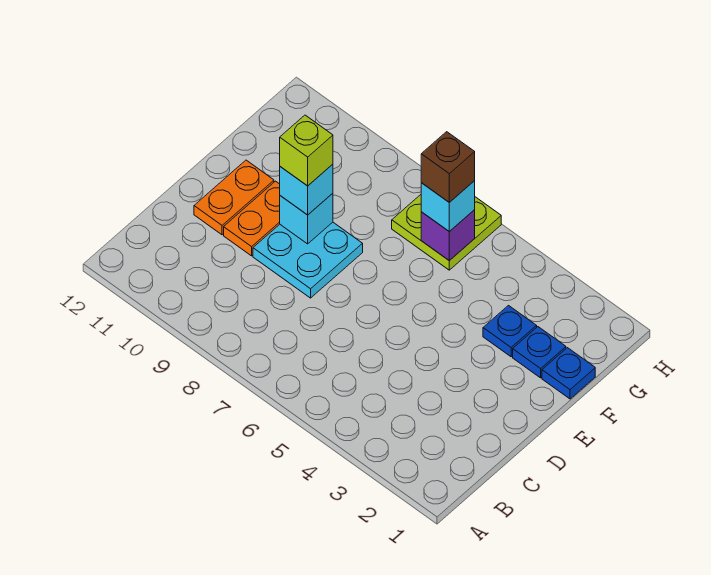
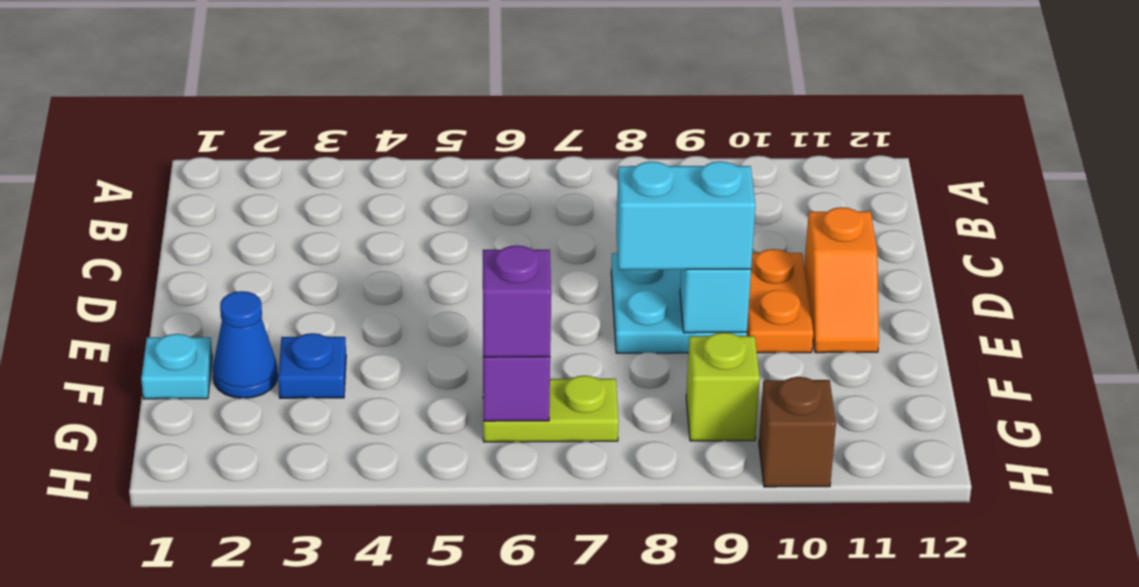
orange 1x2 plate [194,160,274,235] -> orange 1x2 slope [804,207,879,353]
cyan 1x1 brick [280,164,333,215] -> cyan 1x2 brick [616,161,755,270]
lime 1x1 brick [280,115,333,186] -> lime 1x1 brick moved to [686,332,760,441]
blue 1x1 plate [542,348,595,399] -> cyan 1x1 plate [141,334,212,399]
blue 1x1 plate [513,327,566,378] -> blue 1x1 cone [213,291,278,398]
lime 2x2 plate [392,195,501,270] -> lime 1x2 plate [483,376,619,442]
cyan 1x1 brick [421,181,475,232] -> purple 1x1 brick [483,245,551,357]
brown 1x1 brick [421,132,475,202] -> brown 1x1 brick moved to [759,377,836,487]

